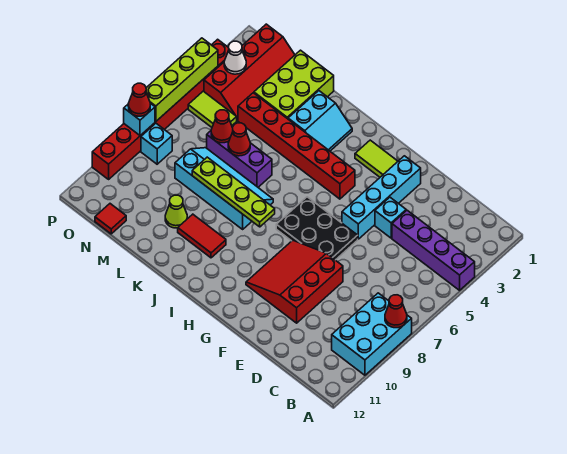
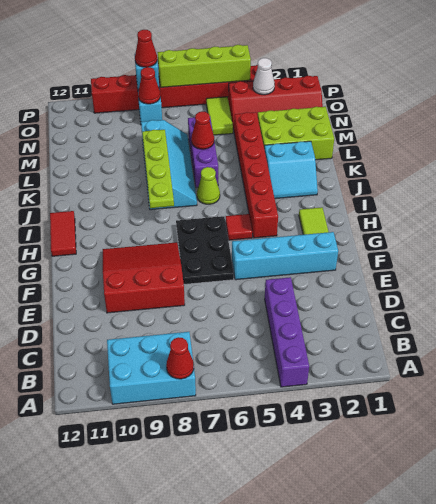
cyan 1x1 brick [375,197,406,238] -> none
red 1x2 tile [178,214,226,258] -> red 1x2 tile moved to [50,211,76,256]
lime 1x1 cone [165,195,187,228] -> lime 1x1 cone moved to [197,167,220,204]
red 1x1 cone [211,110,233,143] -> red 1x1 cone moved to [138,67,160,104]
red 1x1 tile [95,204,126,234] -> red 1x1 tile moved to [226,214,252,240]

